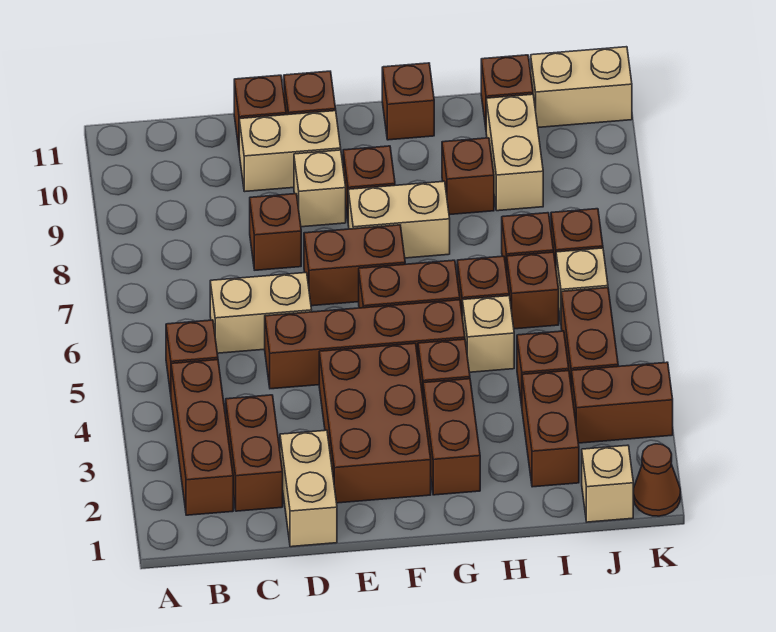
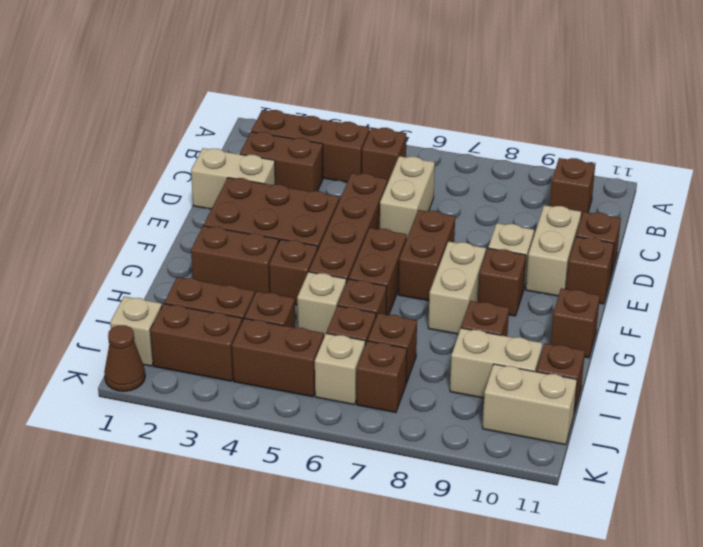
brown 1x1 brick [250,194,301,270] -> brown 1x1 brick moved to [550,158,595,218]
brown 1x2 brick [571,362,673,443] -> brown 1x2 brick turned to [150,304,242,381]
tan 1x2 brick [531,47,632,127] -> tan 1x2 brick turned to [482,364,577,445]

